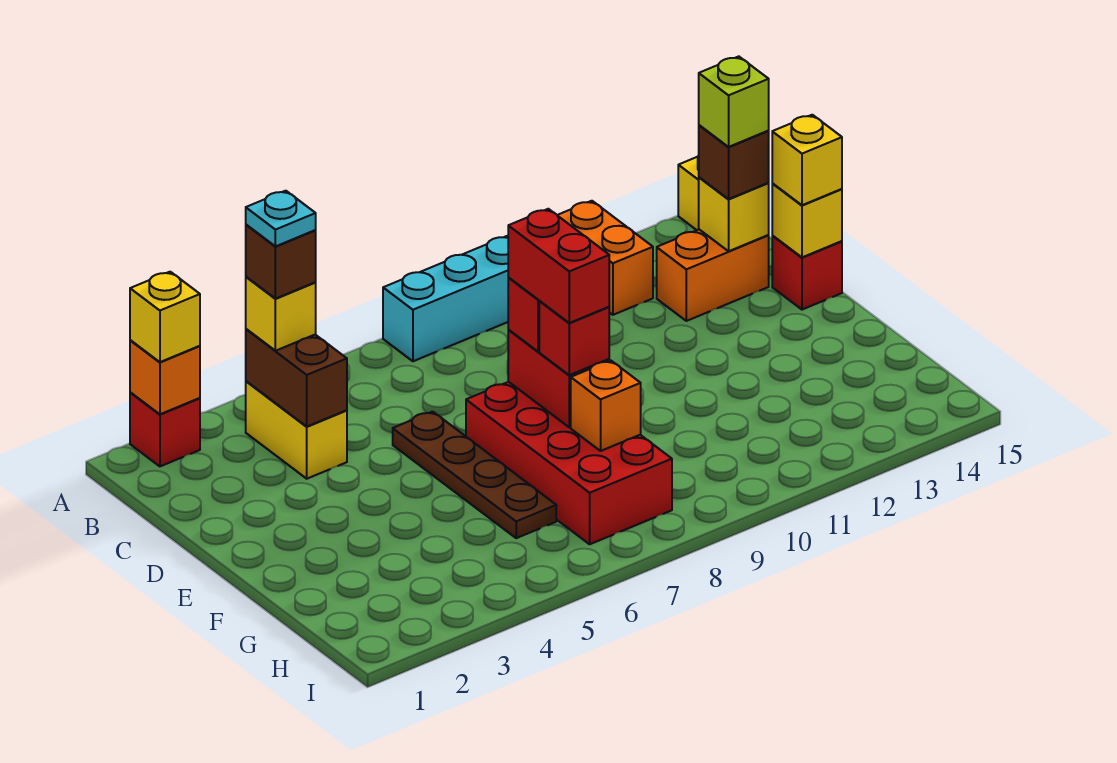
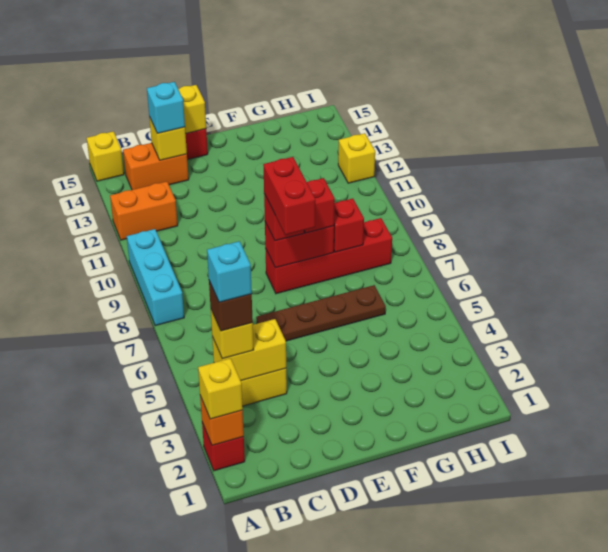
brown 1x2 brick [246,329,347,427] -> yellow 1x2 brick [212,319,286,381]
cyan 1x1 plate [246,191,316,246] -> cyan 1x1 brick [207,241,252,302]
orange 1x2 brick [657,230,769,321] -> orange 1x2 brick turned to [123,143,189,190]
brown 1x1 brick [699,125,769,199] -> cyan 1x1 brick [147,82,185,133]
lime 1x1 brick [699,56,769,147] -> none
yellow 1x1 brick [772,115,842,205] -> yellow 1x1 brick moved to [338,133,375,183]
red 2x4 brick [466,382,672,544] -> red 1x4 brick [265,218,392,294]
red 1x2 brick [508,209,609,323] -> red 1x2 brick turned to [263,157,315,235]
orange 1x1 brick [571,361,641,451] -> red 1x1 brick [334,199,364,252]

